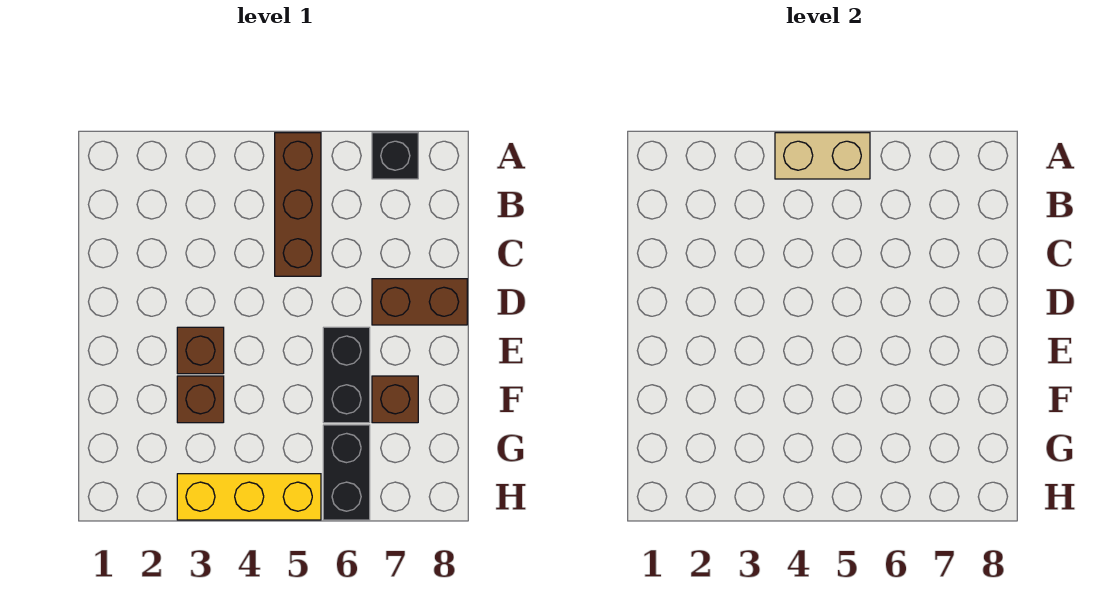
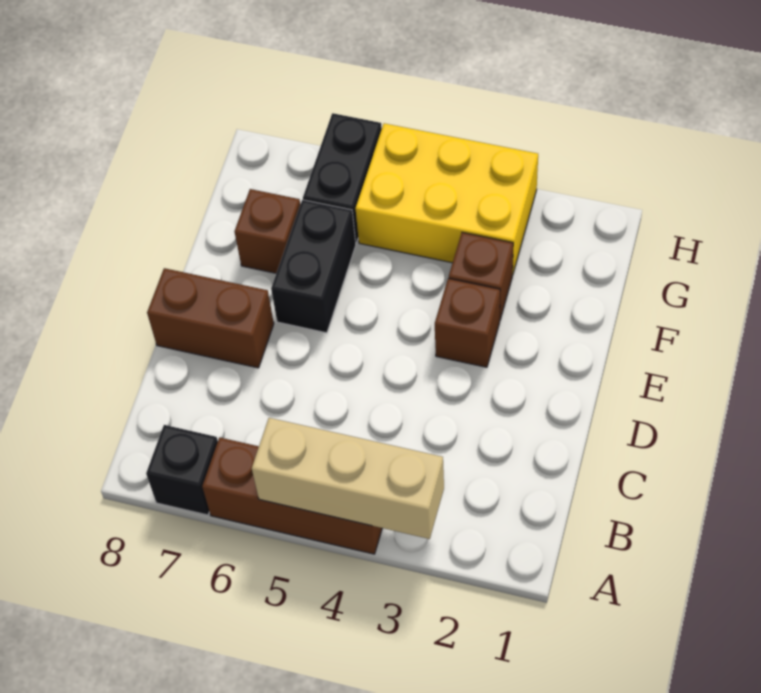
tan 1x2 brick [775,133,870,179] -> tan 1x3 brick [252,418,444,539]
brown 1x3 brick [275,133,321,276] -> brown 1x3 brick turned to [202,437,382,554]
yellow 1x3 brick [177,474,321,520] -> yellow 2x3 brick [356,123,538,275]

